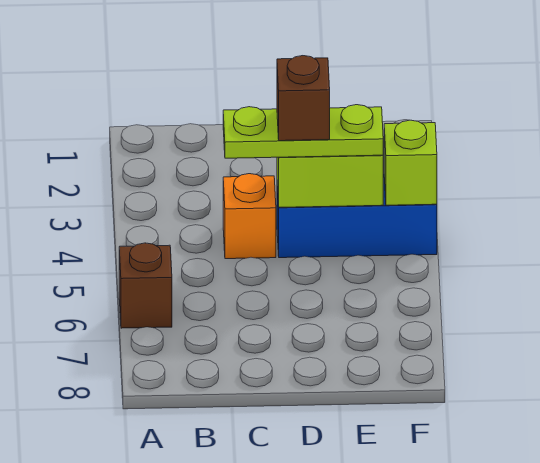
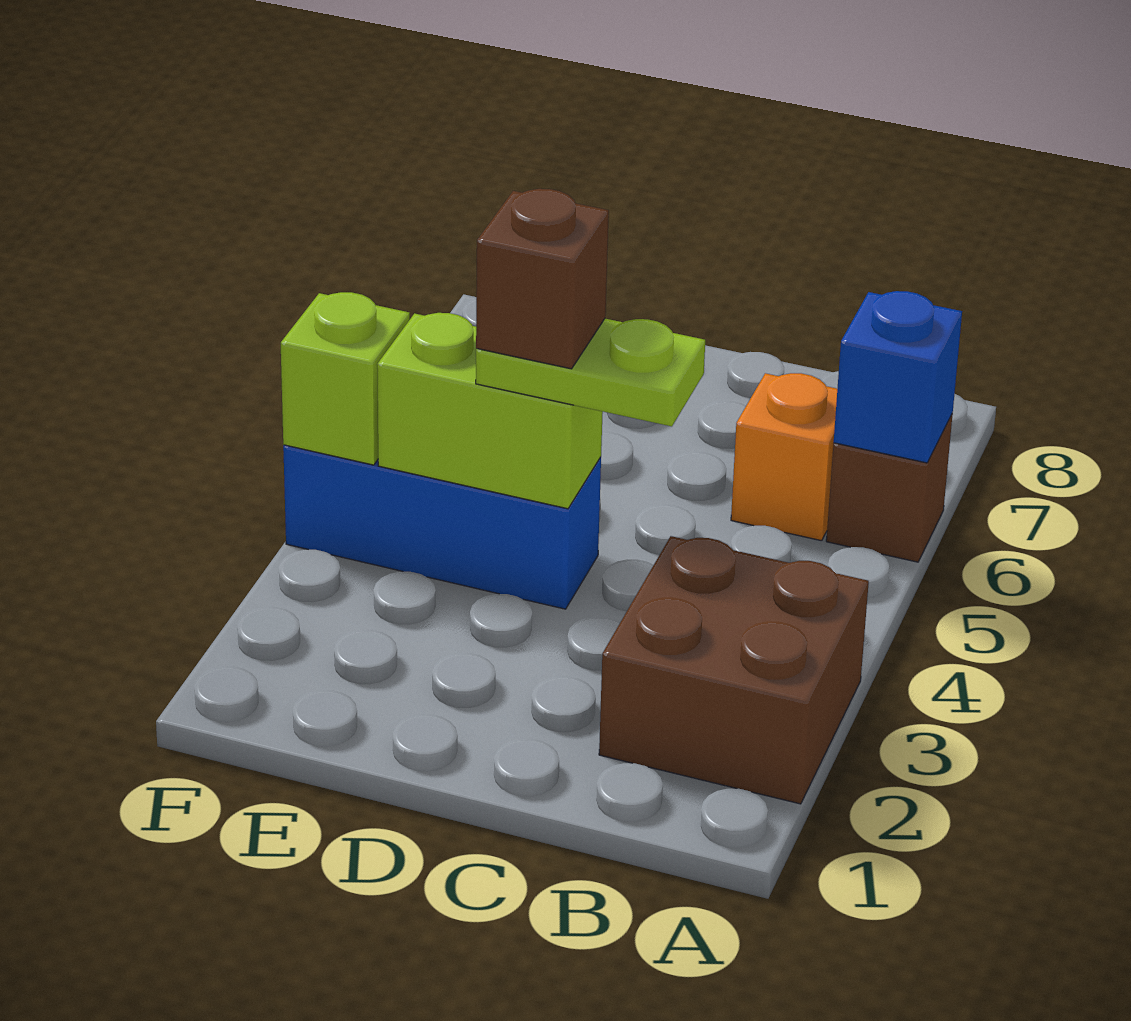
none -> brown 2x2 brick [599,536,869,804]
none -> blue 1x1 brick [834,291,962,463]
orange 1x1 brick [223,174,276,259] -> orange 1x1 brick moved to [731,373,837,541]
lime 1x3 plate [223,105,383,158] -> lime 1x2 plate [476,319,705,426]

